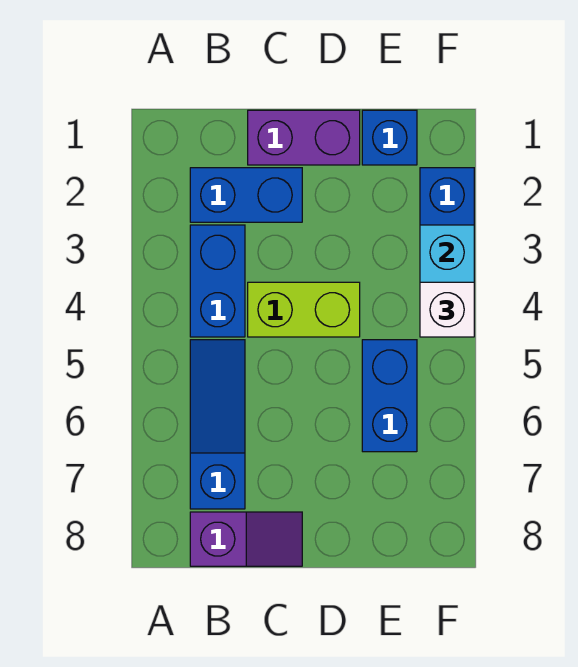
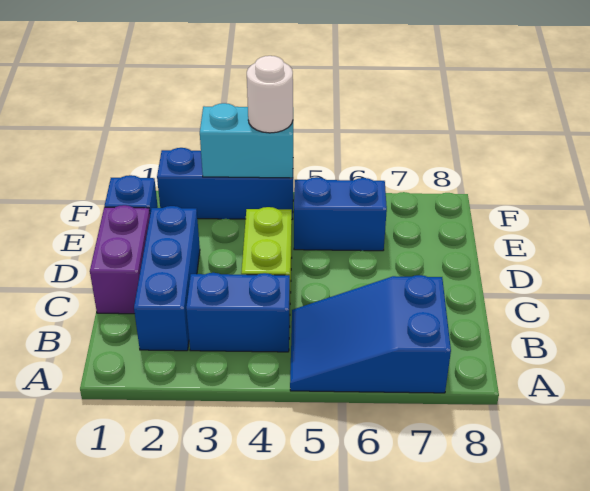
blue 1x2 brick [190,168,302,222] -> blue 1x3 brick [134,206,200,351]
blue 1x3 slope [190,340,245,509] -> blue 2x3 slope [290,275,451,393]
purple 1x2 slope [190,512,302,566] -> none
white 1x1 brick [420,282,474,337] -> white 1x1 round brick [247,56,293,133]

